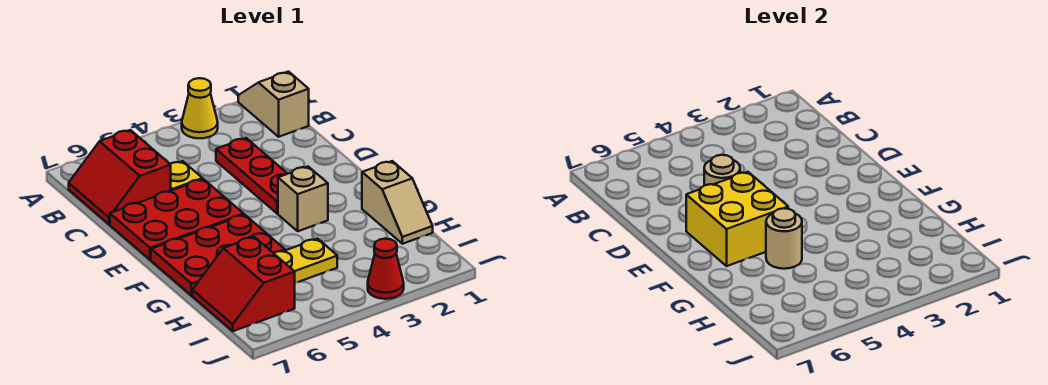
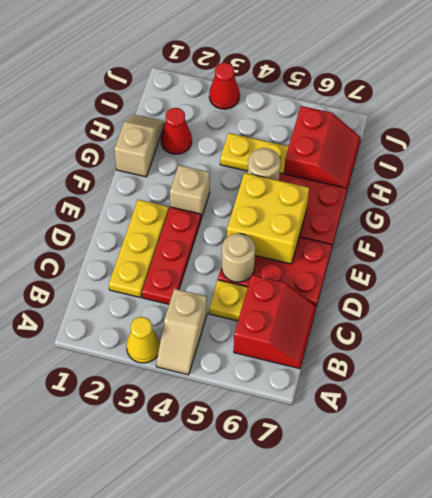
tan 1x2 slope [238,72,309,137] -> tan 1x2 slope moved to [156,289,207,375]
none -> yellow 1x3 plate [109,200,169,298]
none -> red 1x1 cone [161,108,192,154]

